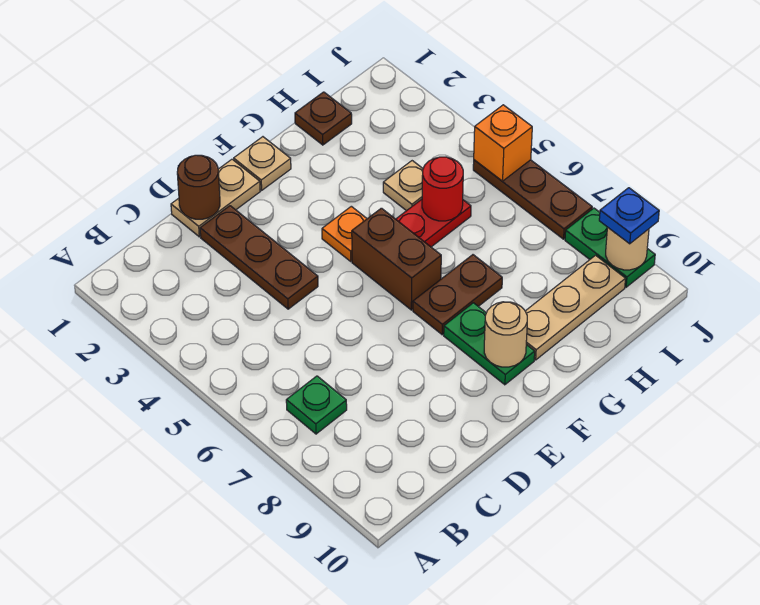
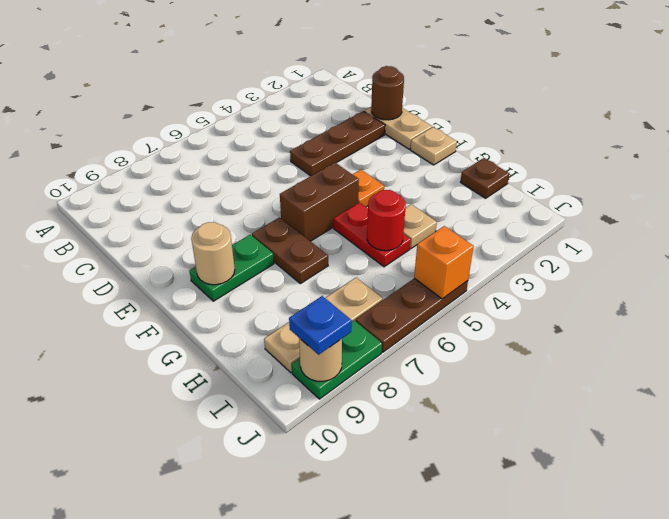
green 1x1 plate [286,376,347,434] -> none
tan 1x3 plate [525,255,625,360] -> tan 1x3 plate turned to [264,278,383,373]

